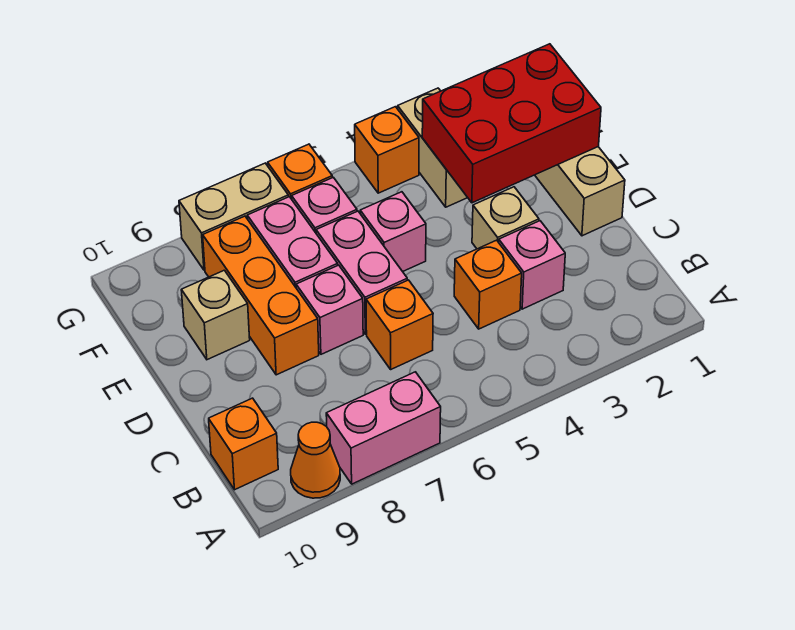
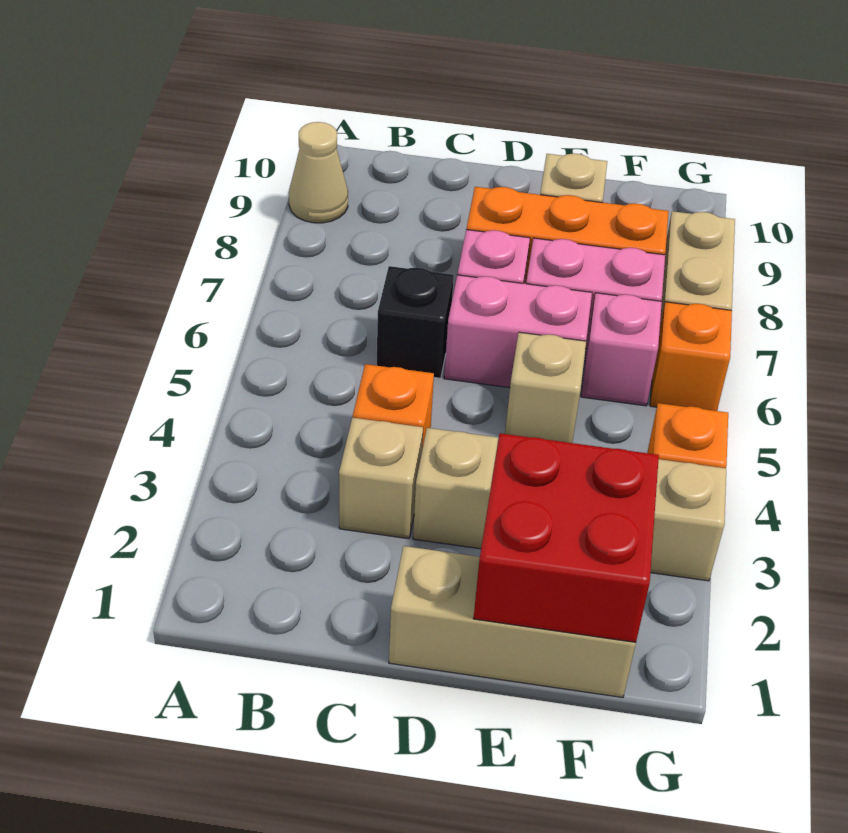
pink 1x2 brick [326,372,441,484] -> none
orange 1x1 cone [291,422,340,498] -> tan 1x1 cone [289,122,348,223]
orange 1x1 brick [209,398,278,490] -> none
pink 1x1 brick [499,221,565,309] -> tan 1x1 brick [339,418,423,539]
orange 1x1 brick [366,280,433,369] -> black 1x1 brick [376,266,454,378]
red 2x3 brick [422,44,601,203] -> red 2x2 brick [473,433,659,642]
pink 1x1 brick [360,192,426,272] -> tan 1x1 brick [505,332,586,443]

